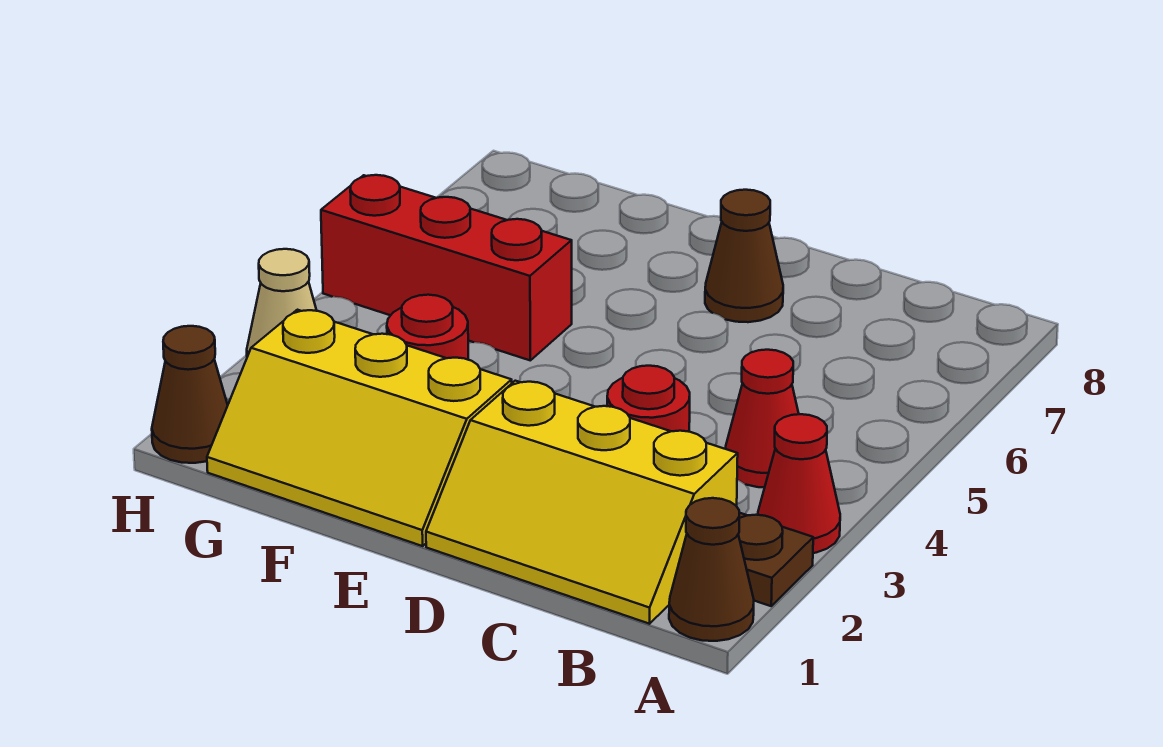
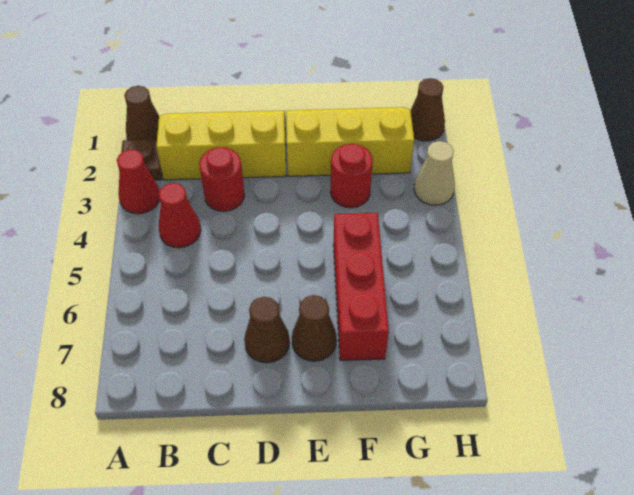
none -> brown 1x1 cone [292,295,337,361]
red 1x3 brick [321,175,572,360] -> red 1x3 brick turned to [333,213,389,360]

